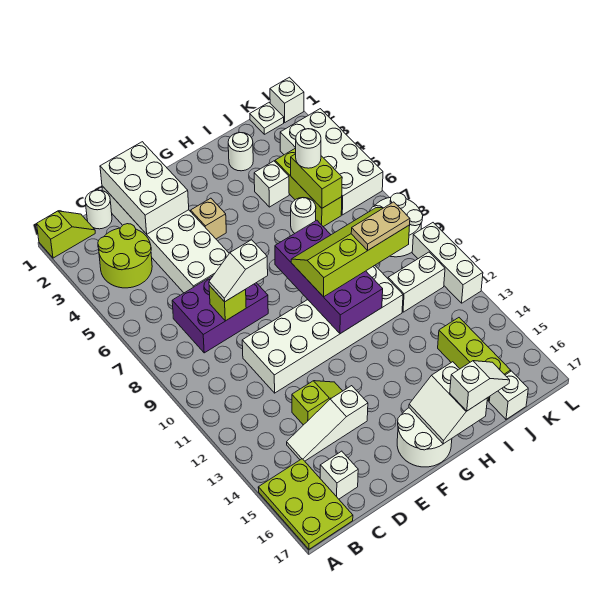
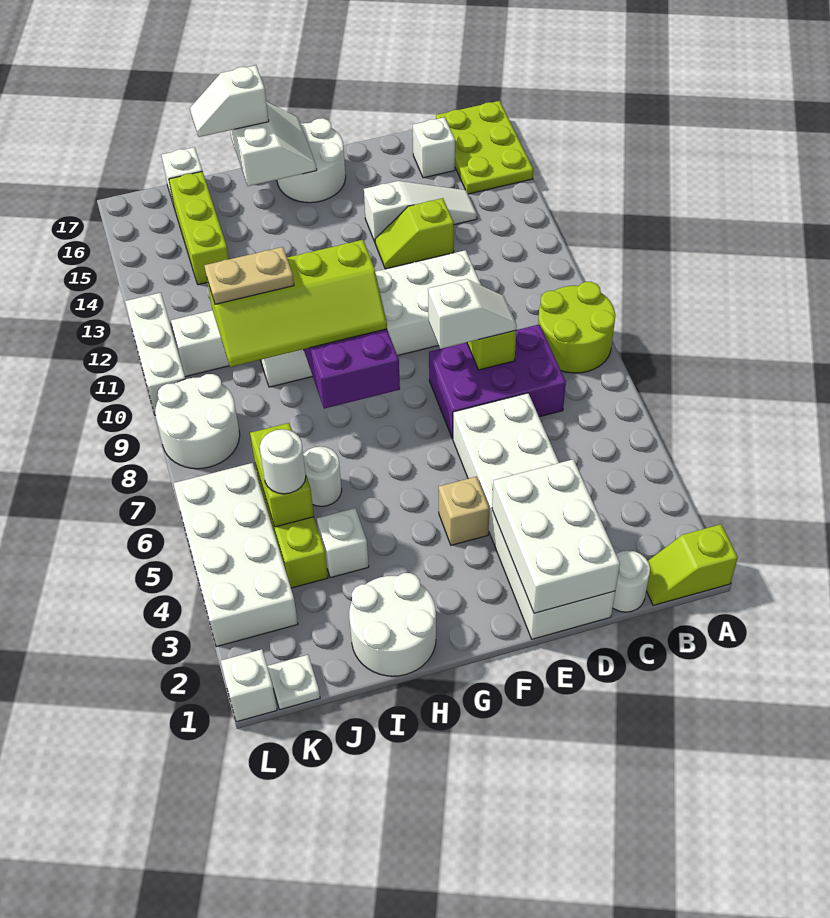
lime 2x2 round brick [98,224,152,288] -> lime 2x2 round brick moved to [538,282,615,373]
white 1x1 round brick [228,133,253,171] -> white 2x2 round brick [349,573,436,676]

